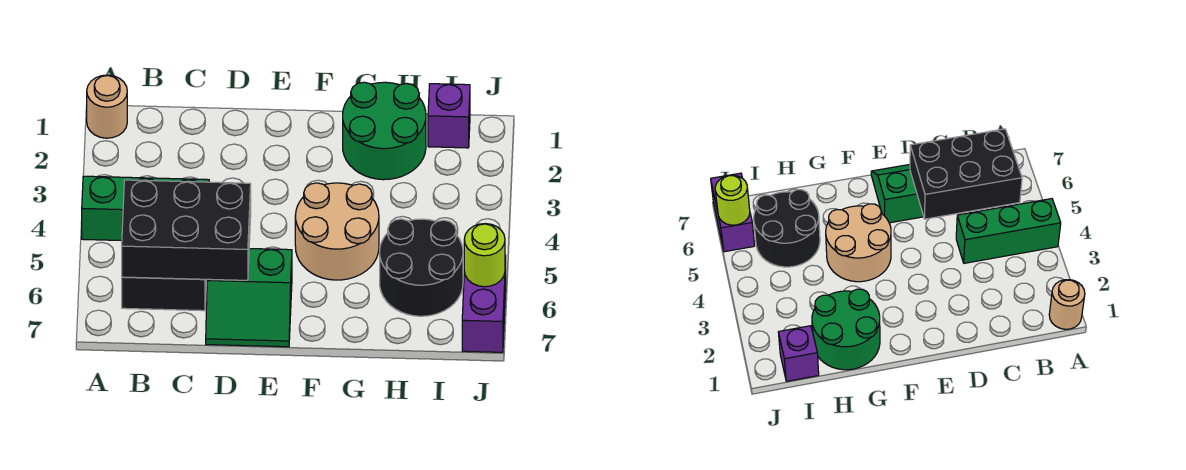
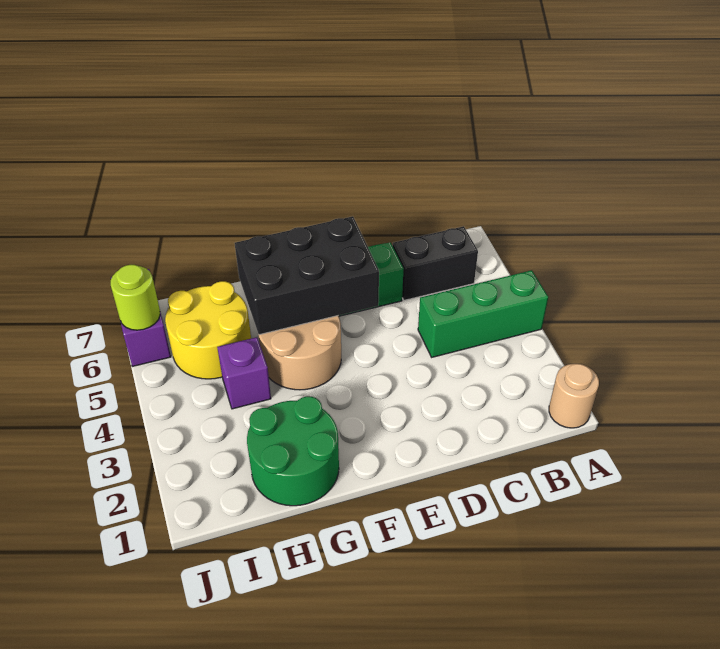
black 2x3 brick [122,180,251,280] -> black 2x3 brick moved to [235,216,379,335]
black 2x2 round brick [380,219,463,316] -> yellow 2x2 round brick [165,281,251,379]
purple 1x1 brick [428,84,470,148] -> purple 1x1 brick moved to [217,337,271,409]

